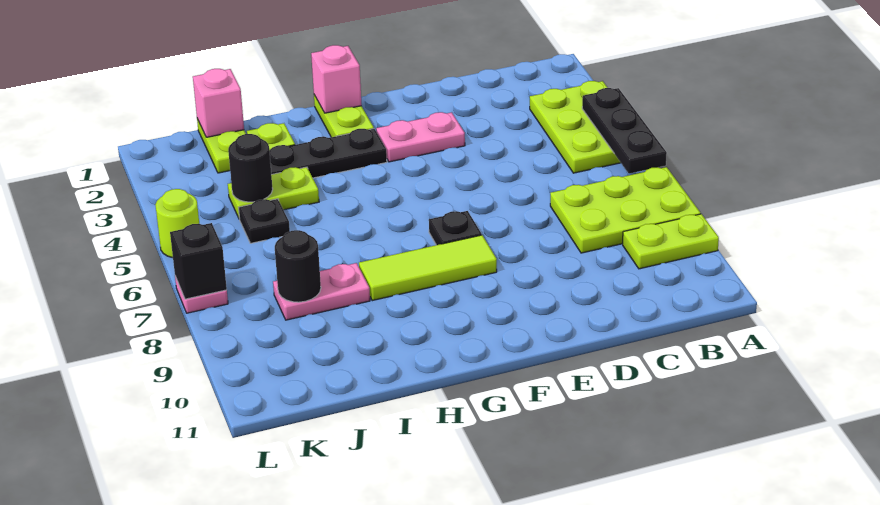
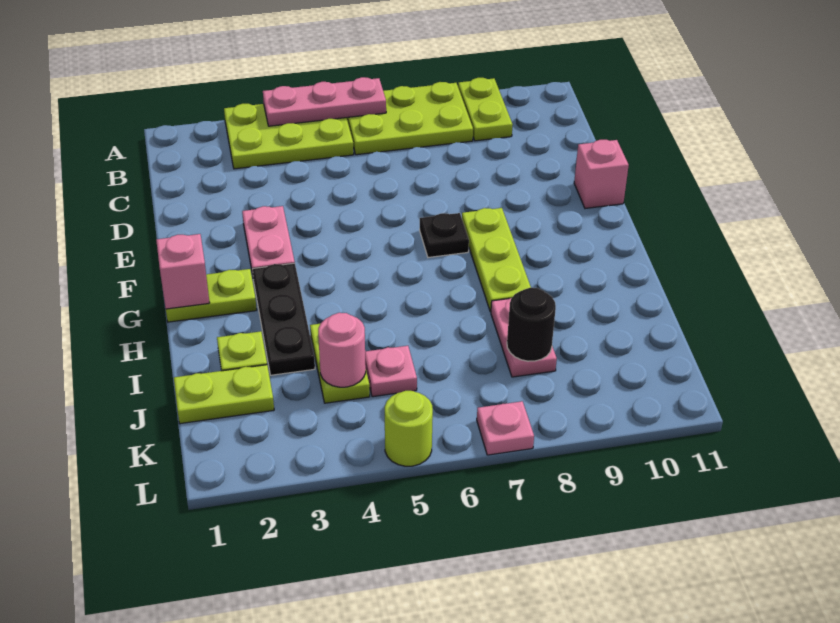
black 1x3 plate [582,88,667,174] -> pink 1x3 plate [263,77,386,126]
lime 2x3 plate [550,167,701,253] -> lime 2x3 plate turned to [347,82,473,155]
lime 1x3 tile [359,235,497,301] -> lime 1x3 plate [462,208,531,312]
pink 1x1 brick [193,69,244,137] -> pink 1x1 brick moved to [574,140,629,208]
black 1x1 round brick [228,134,273,202] -> pink 1x1 round brick [318,313,366,387]
black 1x1 plate [239,199,290,243] -> pink 1x1 plate [365,346,417,397]
black 1x1 brick [170,223,227,299] -> none

